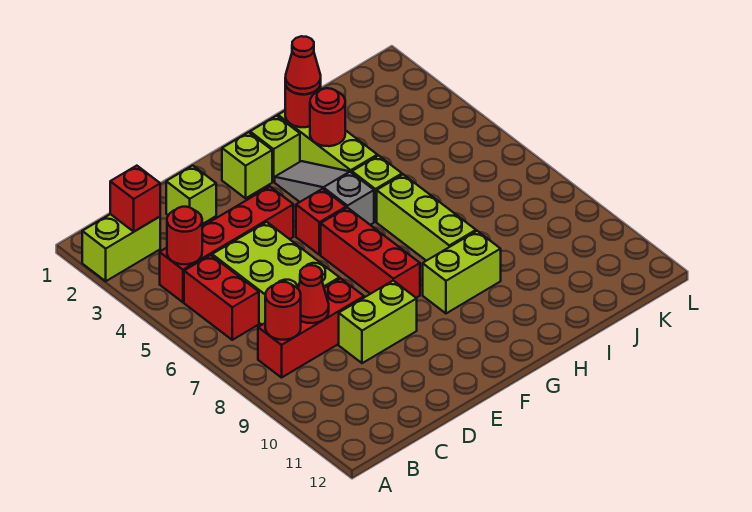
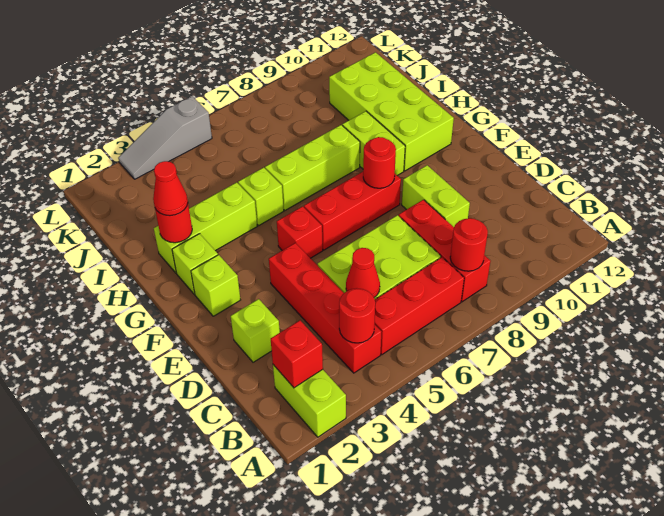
red 1x2 brick [184,255,259,340] -> red 1x3 brick [375,257,464,355]
red 1x1 cone [298,265,329,323] -> red 1x1 cone moved to [346,248,380,297]
grey 1x3 slope [275,161,374,225] -> grey 1x3 slope moved to [118,96,212,179]
none -> lime 2x4 brick [329,52,454,171]
red 1x1 round brick [310,88,345,146] -> red 1x1 round brick moved to [363,137,396,188]

